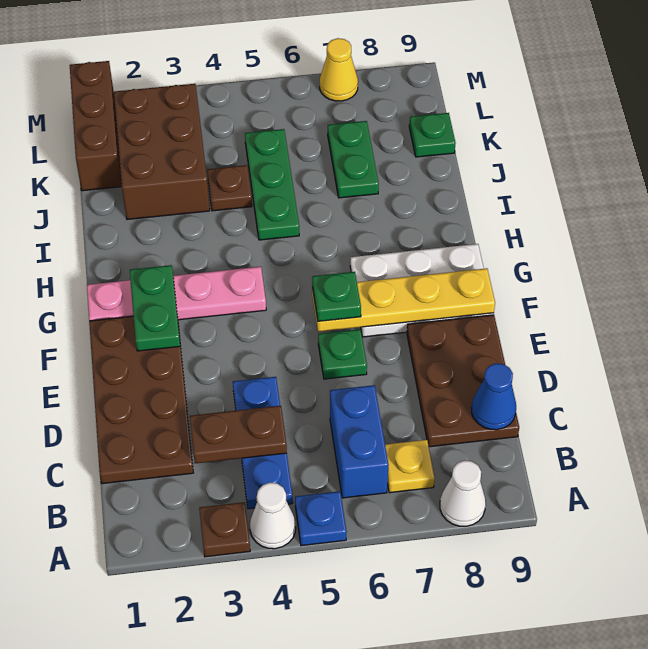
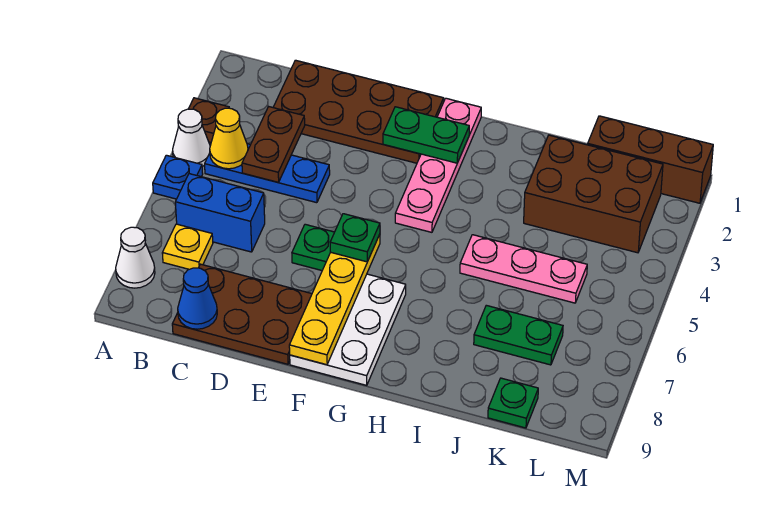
green 1x3 plate [245,129,299,240] -> pink 1x3 plate [460,235,587,303]
brown 1x1 plate [207,165,252,211] -> none
yellow 1x1 cone [320,38,358,101] -> yellow 1x1 cone moved to [210,108,248,169]

